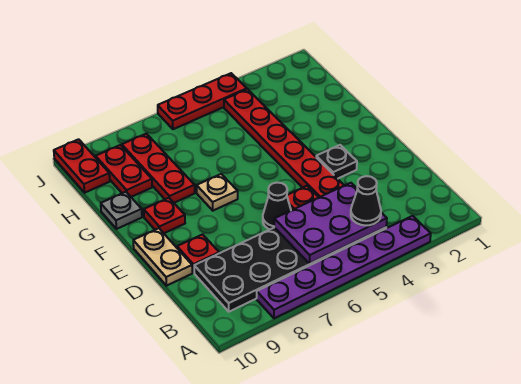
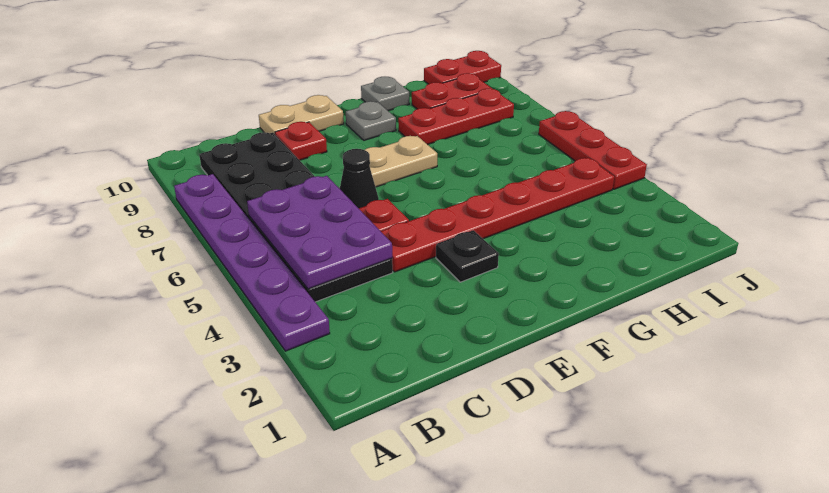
black 1x1 cone [351,176,381,225] -> none
tan 1x1 plate [197,174,238,211] -> tan 1x2 plate [365,136,437,187]
red 1x1 plate [144,198,185,233] -> grey 1x1 plate [346,101,396,140]

